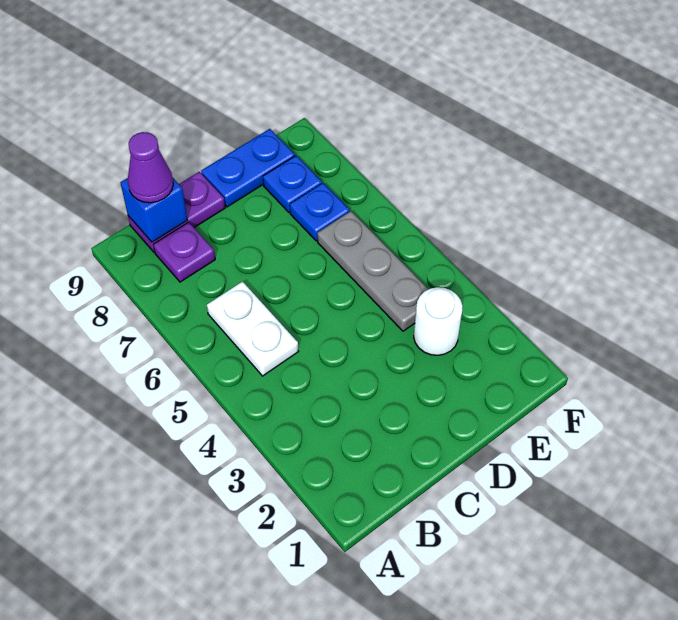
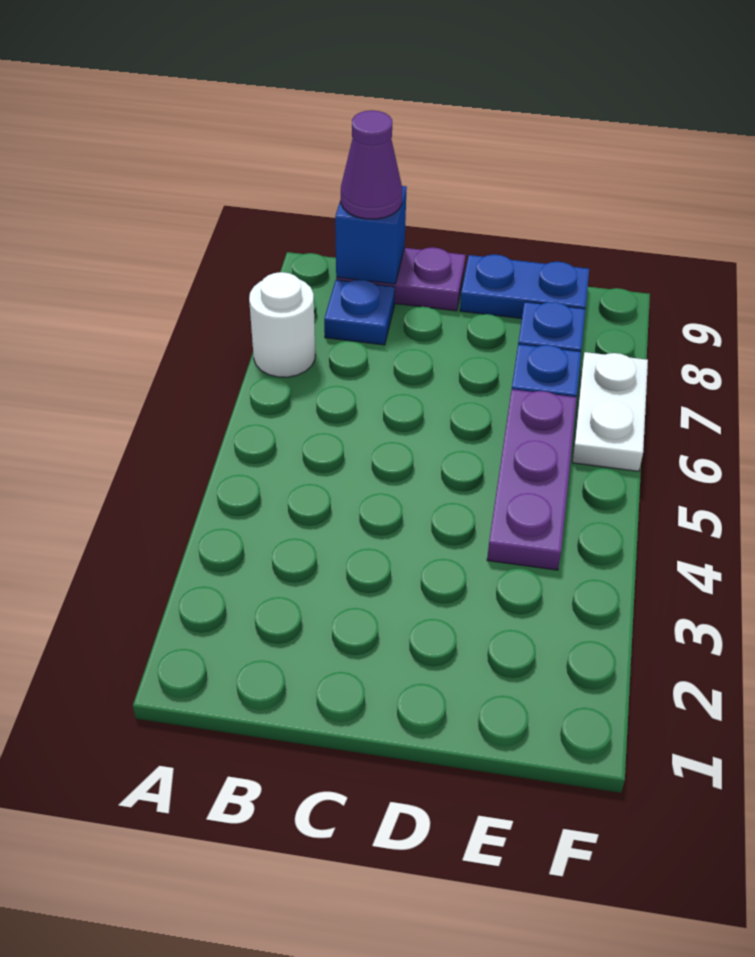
white 1x2 plate [207,282,299,376] -> white 1x2 plate moved to [572,352,648,471]
purple 1x1 plate [153,222,215,282] -> blue 1x1 plate [324,280,395,345]
white 1x1 round brick [414,287,463,355] -> white 1x1 round brick moved to [249,272,315,377]
grey 1x3 plate [317,211,428,331] -> purple 1x3 plate [487,389,577,570]

